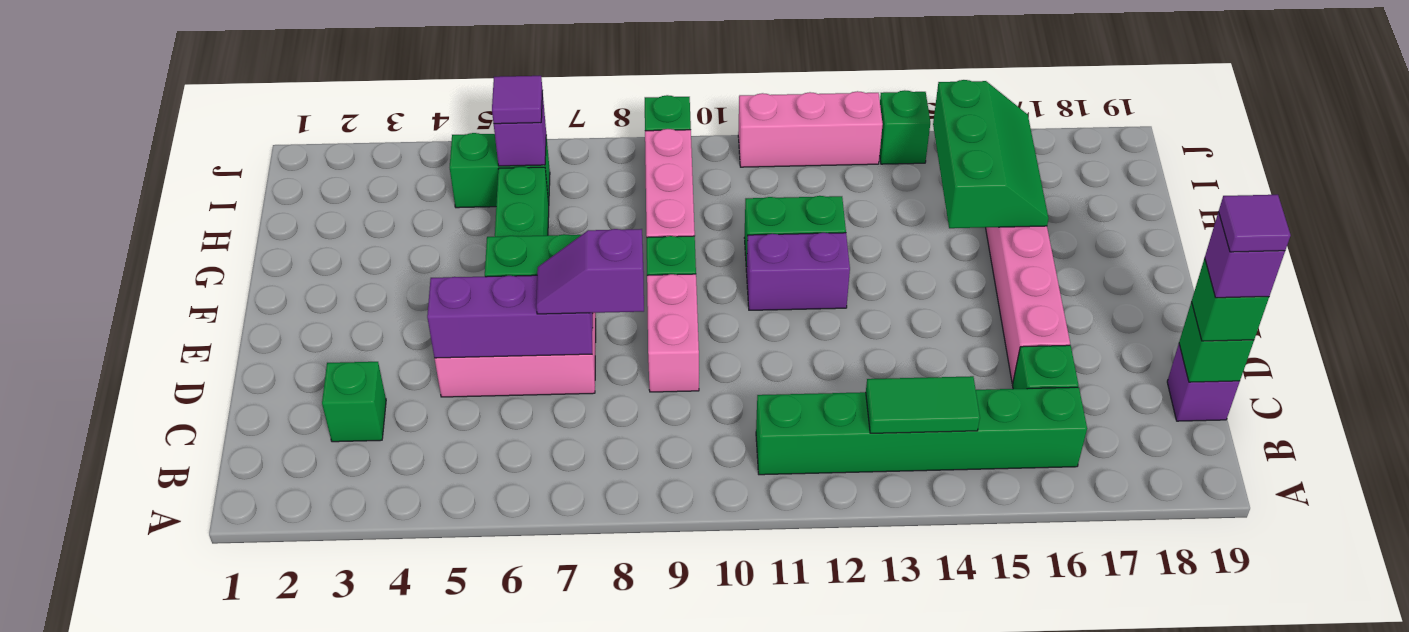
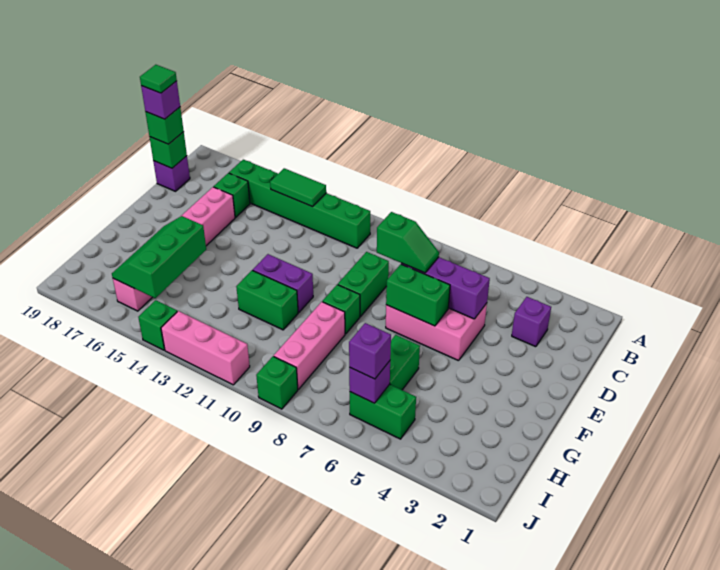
green 1x1 brick [322,362,386,442] -> purple 1x1 brick [512,297,551,347]
purple 1x1 tile [1219,195,1291,252] -> green 1x1 tile [140,65,177,93]
purple 1x2 slope [536,229,644,314] -> green 1x2 slope [377,212,439,273]
pink 1x2 brick [647,274,699,392] -> green 1x2 brick [338,252,389,317]
purple 1x1 tile [492,76,543,124] -> purple 1x1 brick [349,323,391,379]

